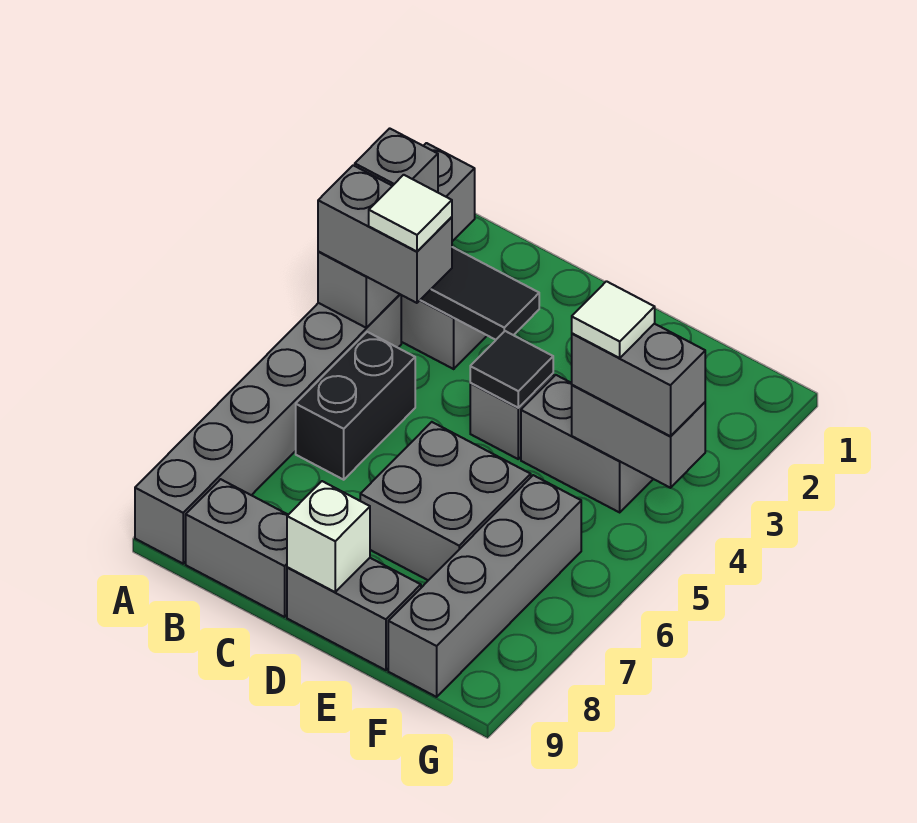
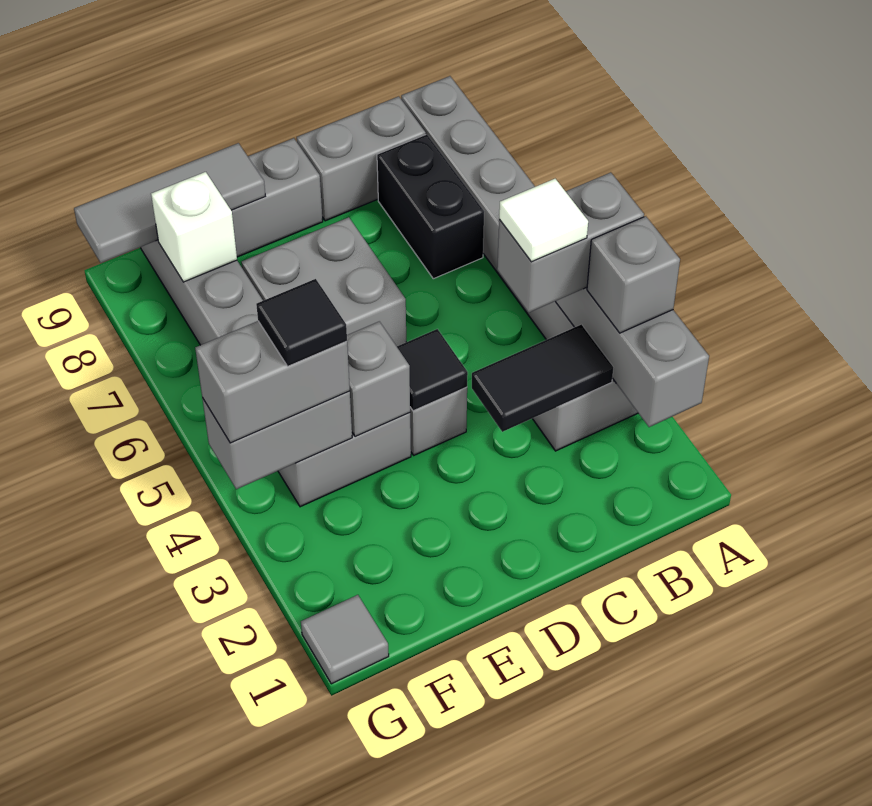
black 1x2 brick [296,332,415,480] -> black 1x2 brick moved to [377,134,484,279]
white 1x1 brick [287,481,370,592] -> white 1x1 brick moved to [151,172,237,282]
none -> grey 1x1 brick [347,321,410,437]
none -> grey 1x3 tile [74,143,265,263]
white 1x1 tile [572,281,655,358] -> black 1x1 tile [256,279,347,366]
none -> grey 1x1 tile [301,595,389,684]

